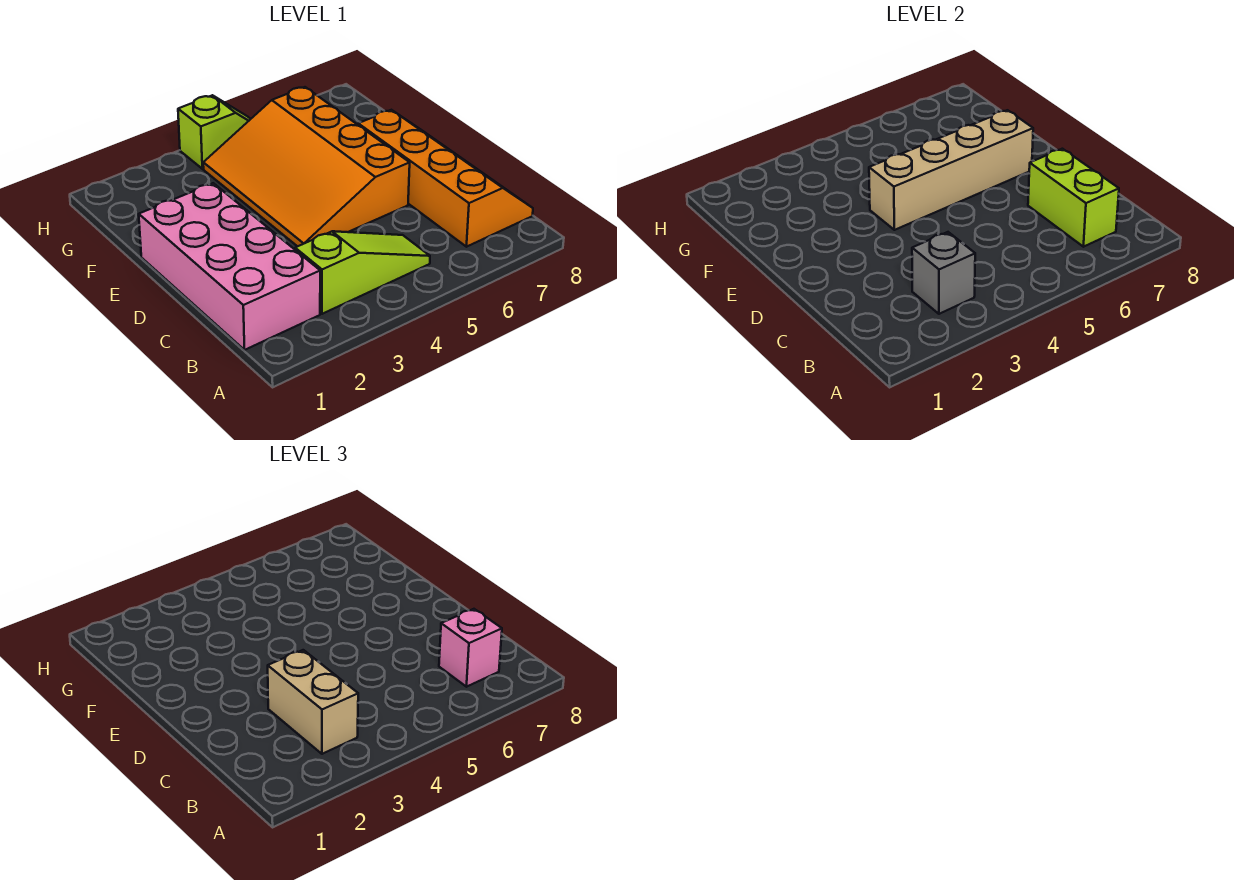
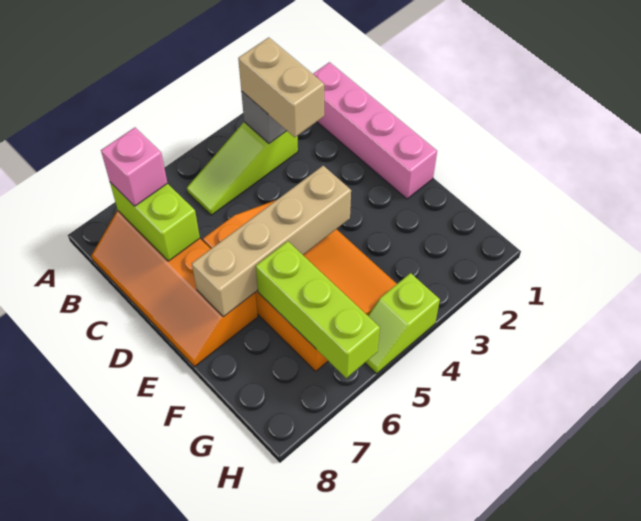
pink 2x4 brick [139,183,320,350] -> pink 1x4 brick [313,62,437,199]
none -> lime 1x3 brick [256,241,380,378]

